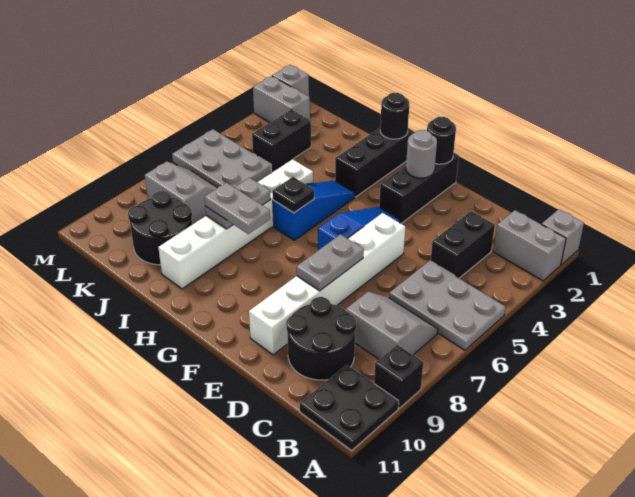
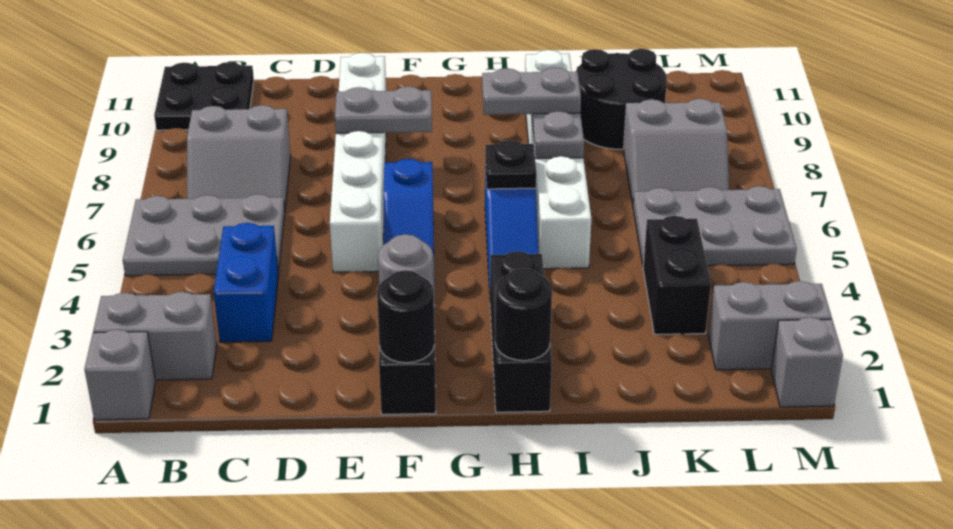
black 1x1 brick [374,345,423,408] -> none
black 1x2 brick [431,211,495,278] -> blue 1x2 brick [214,223,278,342]
black 2x2 round brick [286,297,356,380] -> none
grey 1x2 plate [296,234,364,291] -> grey 1x2 plate turned to [335,87,432,133]

